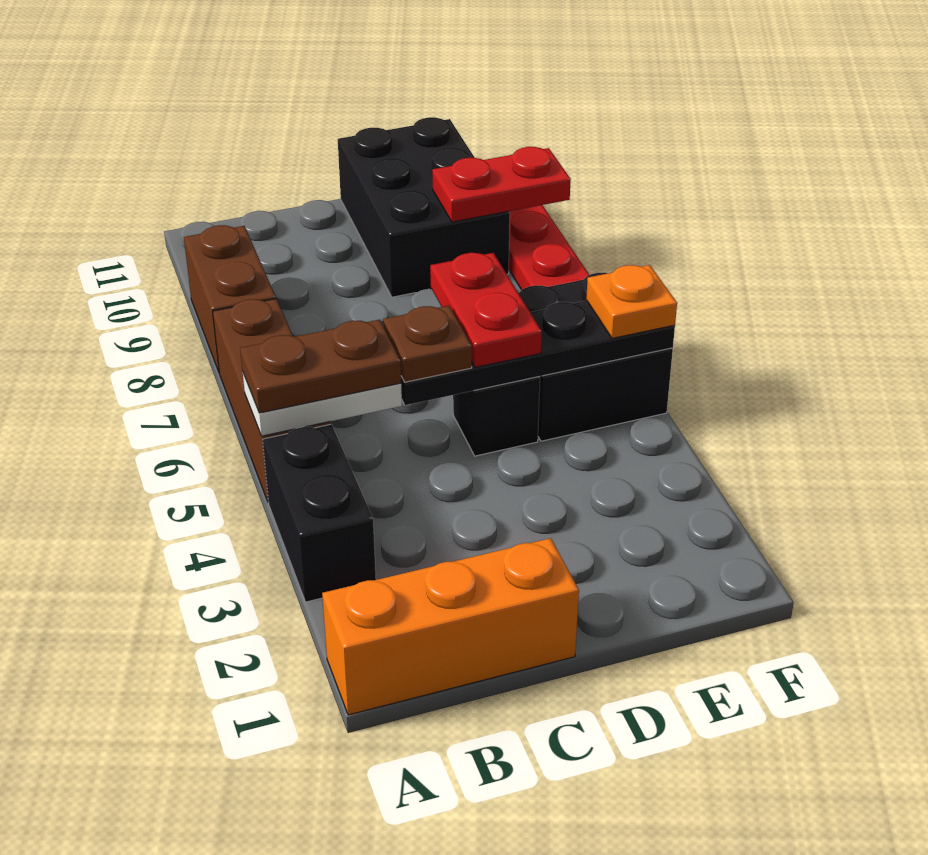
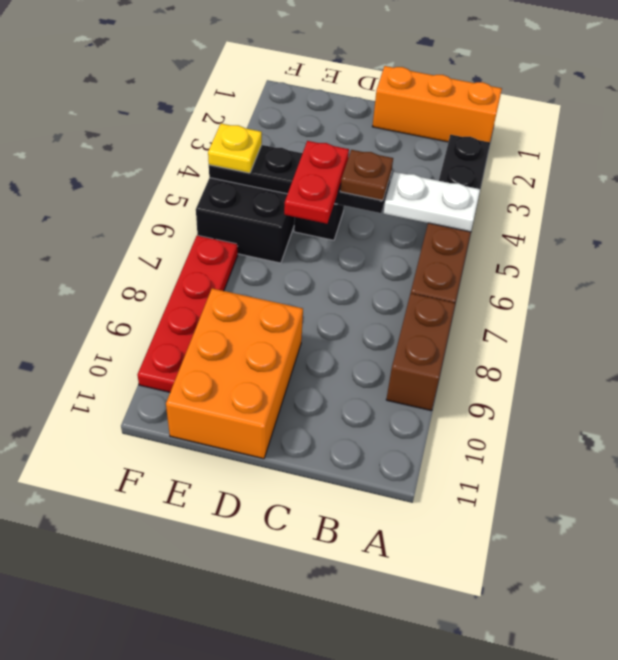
brown 1x2 plate [240,320,401,413] -> none
black 2x3 brick [338,117,510,297] -> orange 2x3 brick [166,288,303,459]
red 1x2 plate [432,147,571,222] -> none
orange 1x1 plate [586,265,677,338] -> yellow 1x1 plate [208,124,262,173]

